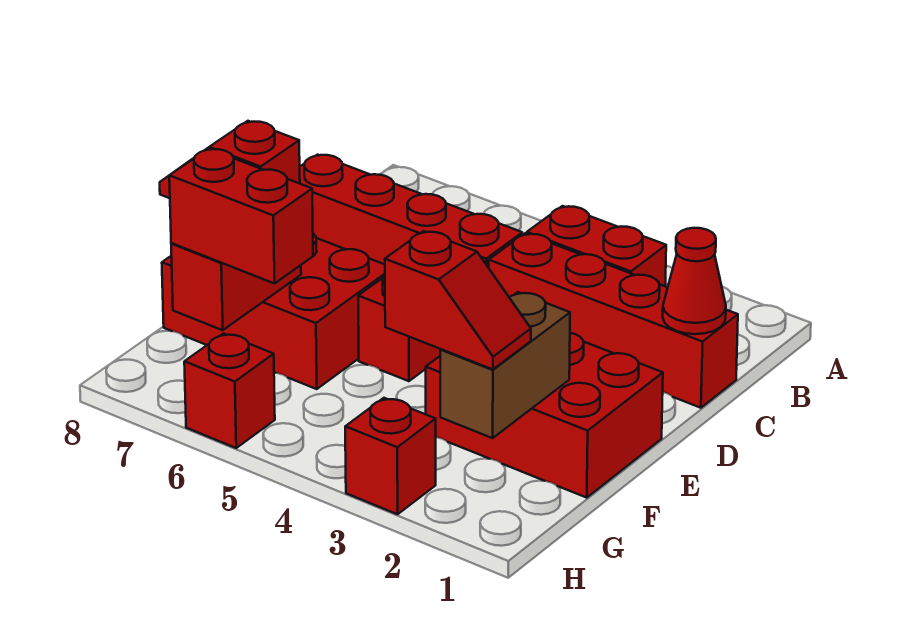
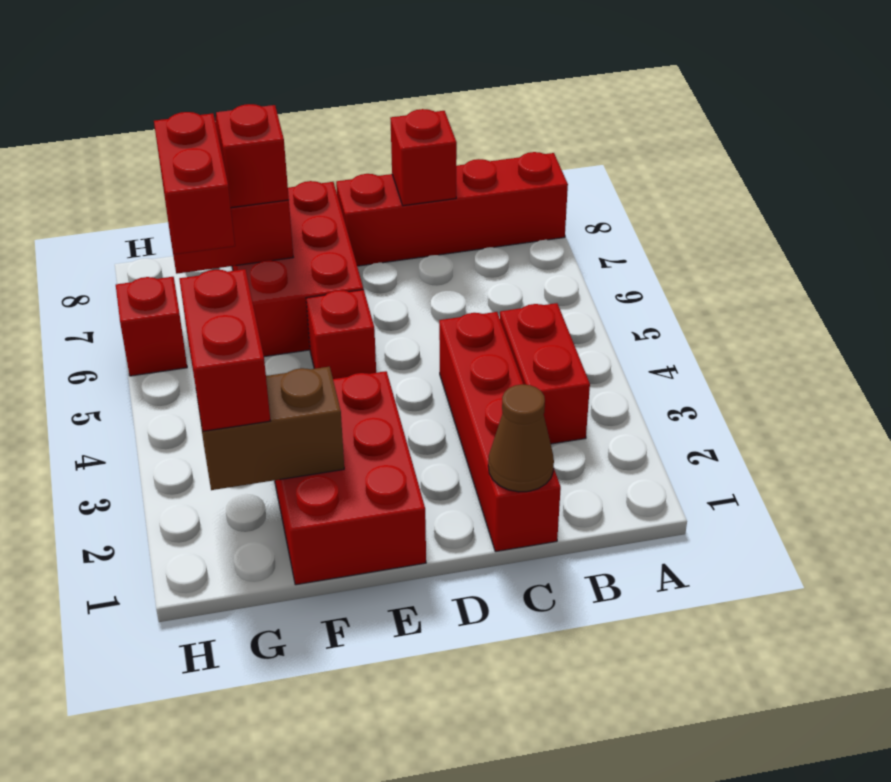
red 1x1 cone [663,228,726,334] -> brown 1x1 cone [488,384,554,492]
red 1x4 brick [300,155,522,268] -> red 1x4 brick turned to [336,152,568,266]
red 1x2 slope [385,231,531,369] -> red 1x2 brick [179,269,270,431]
red 1x1 brick [345,398,436,514] -> red 1x1 brick moved to [390,109,457,206]

